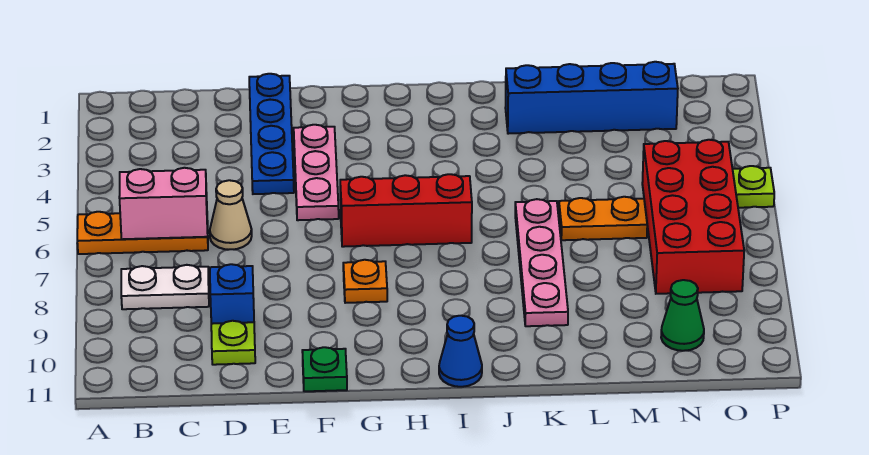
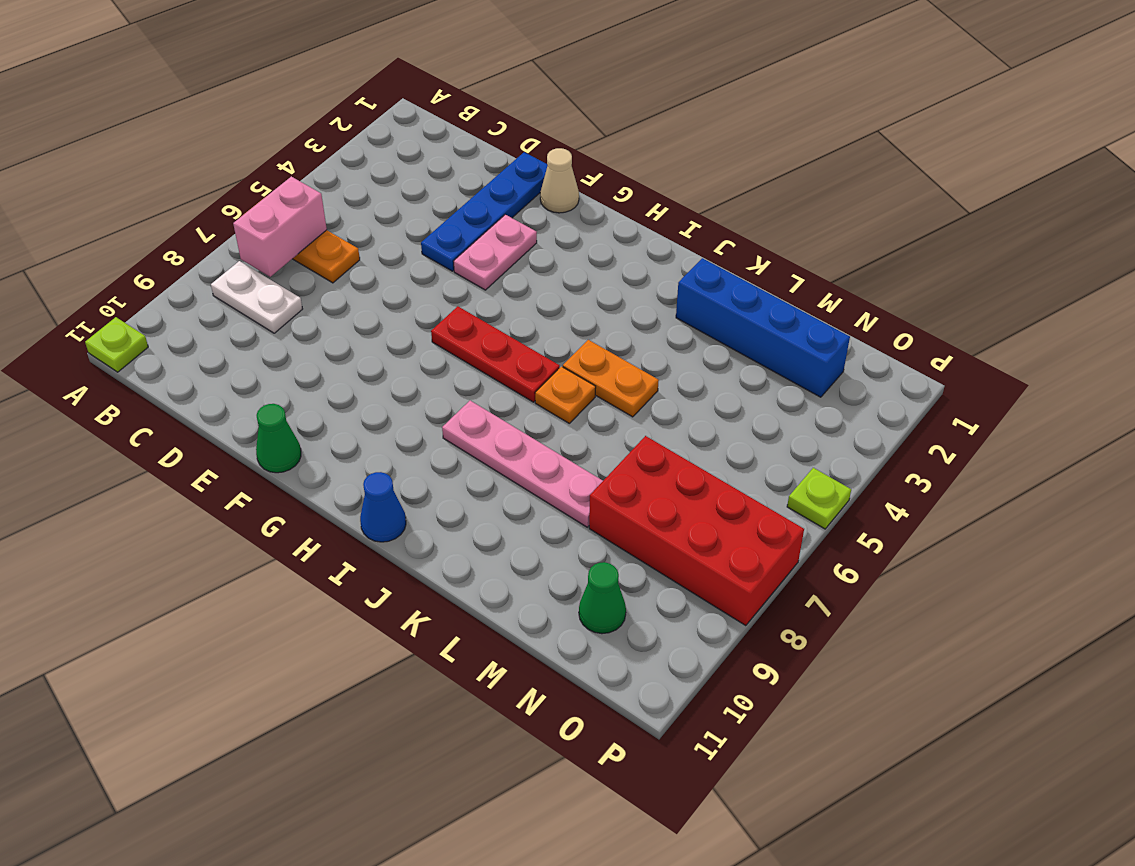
pink 1x2 brick [119,168,208,239] -> pink 1x2 brick turned to [233,176,327,277]
tan 1x1 cone [210,180,252,250] -> tan 1x1 cone moved to [540,148,579,213]
blue 1x1 brick [210,264,254,324] -> none
lime 1x1 plate [211,321,255,365] -> lime 1x1 plate moved to [85,317,148,372]
pink 1x3 plate [294,125,339,220] -> pink 1x2 plate [453,215,537,290]
green 1x1 plate [302,347,347,391] -> green 1x1 cone [256,404,301,473]
red 1x3 brick [340,174,472,247] -> red 1x3 plate [431,306,560,402]
orange 1x1 plate [343,260,387,303] -> orange 1x1 plate moved to [535,367,596,423]
pink 1x4 plate [515,199,568,326] -> pink 1x4 plate turned to [442,401,603,527]
orange 1x2 plate [559,197,647,240] -> orange 1x2 plate moved to [563,340,659,417]
red 2x4 brick [642,140,744,294] -> red 2x4 brick turned to [589,436,804,626]

